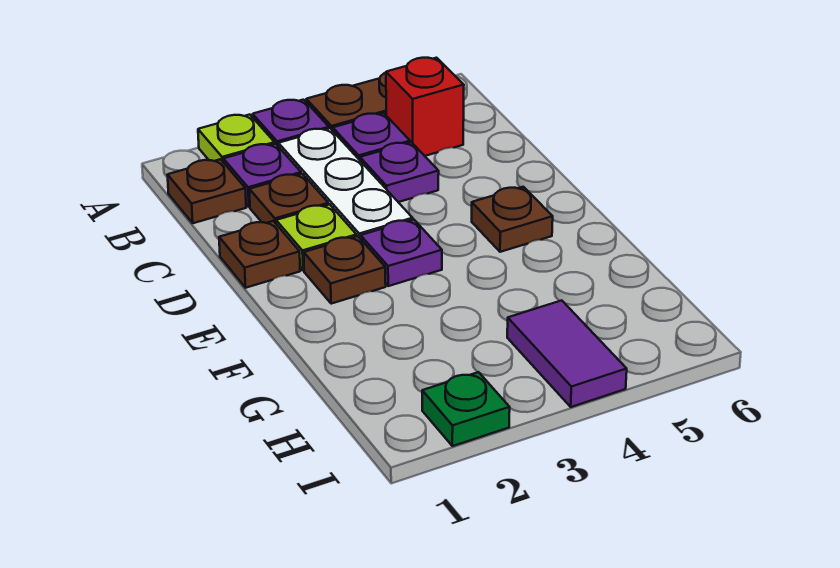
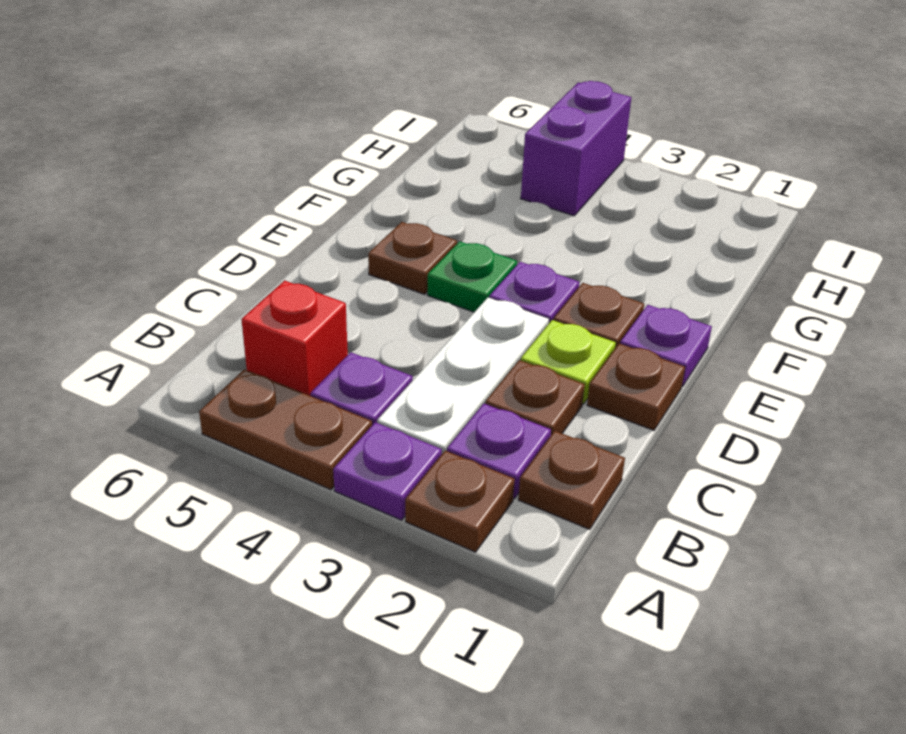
lime 1x1 plate [198,115,275,161] -> brown 1x1 plate [405,451,515,552]
purple 1x1 plate [360,142,439,202] -> purple 1x1 plate moved to [620,305,712,387]
purple 1x2 tile [507,300,627,407] -> purple 1x2 brick [521,81,631,216]
green 1x1 plate [422,372,510,446] -> green 1x1 plate moved to [427,242,517,312]

